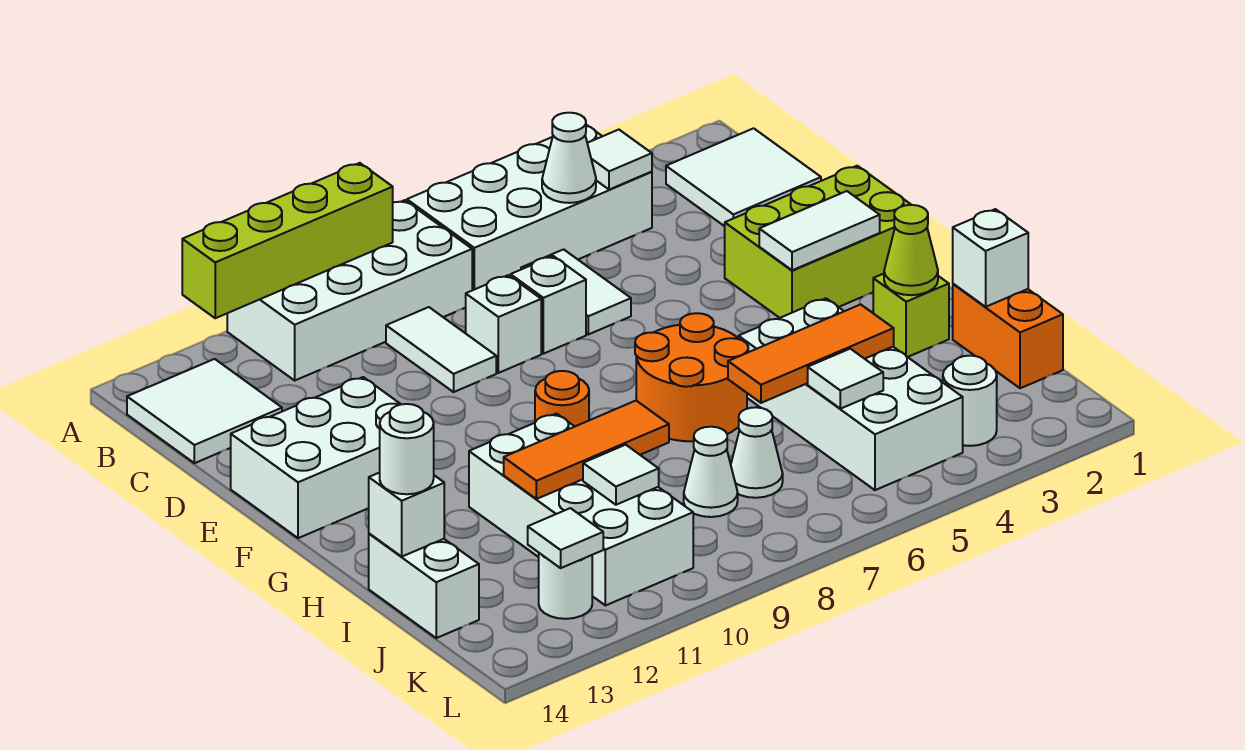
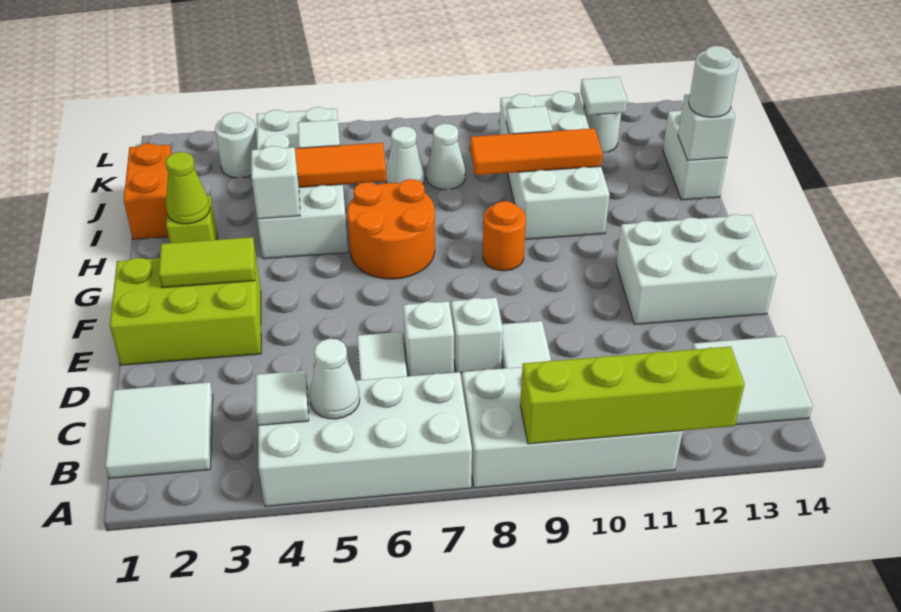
white 1x2 tile [759,191,880,270] -> lime 1x2 tile [159,237,255,288]
white 1x1 brick [953,209,1028,307] -> white 1x1 brick moved to [251,146,300,219]

